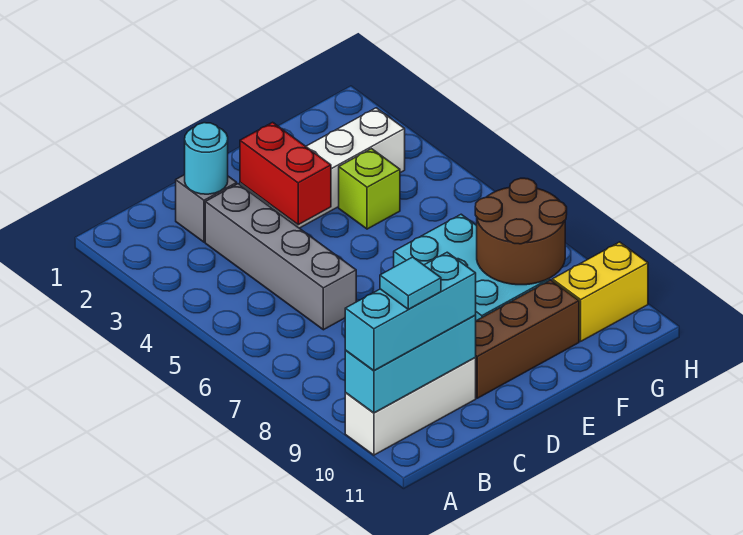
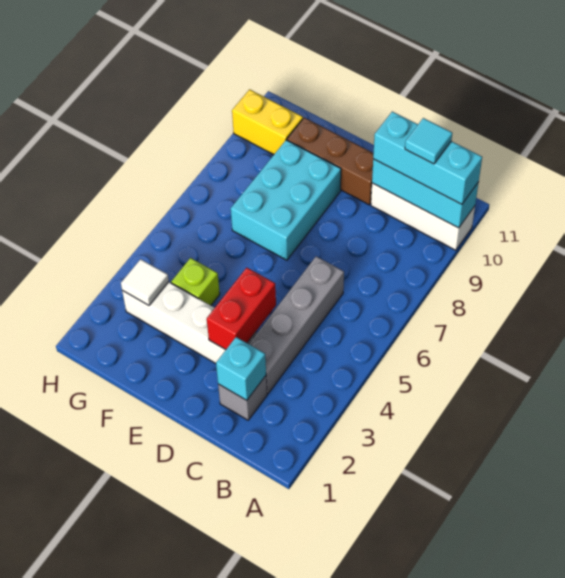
cyan 1x1 round brick [185,123,228,194] -> cyan 1x1 brick [216,337,266,400]
brown 2x2 round brick [475,178,567,285] -> none
none -> white 1x1 tile [121,259,169,305]

